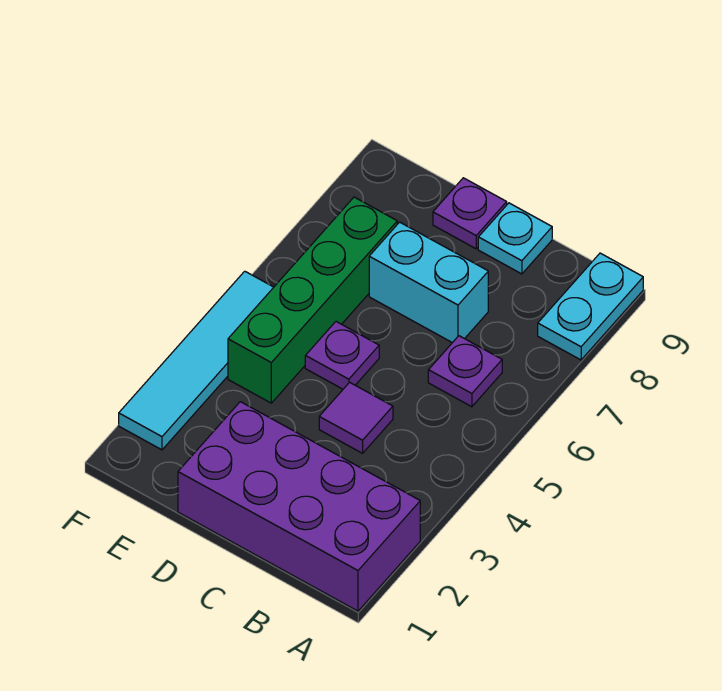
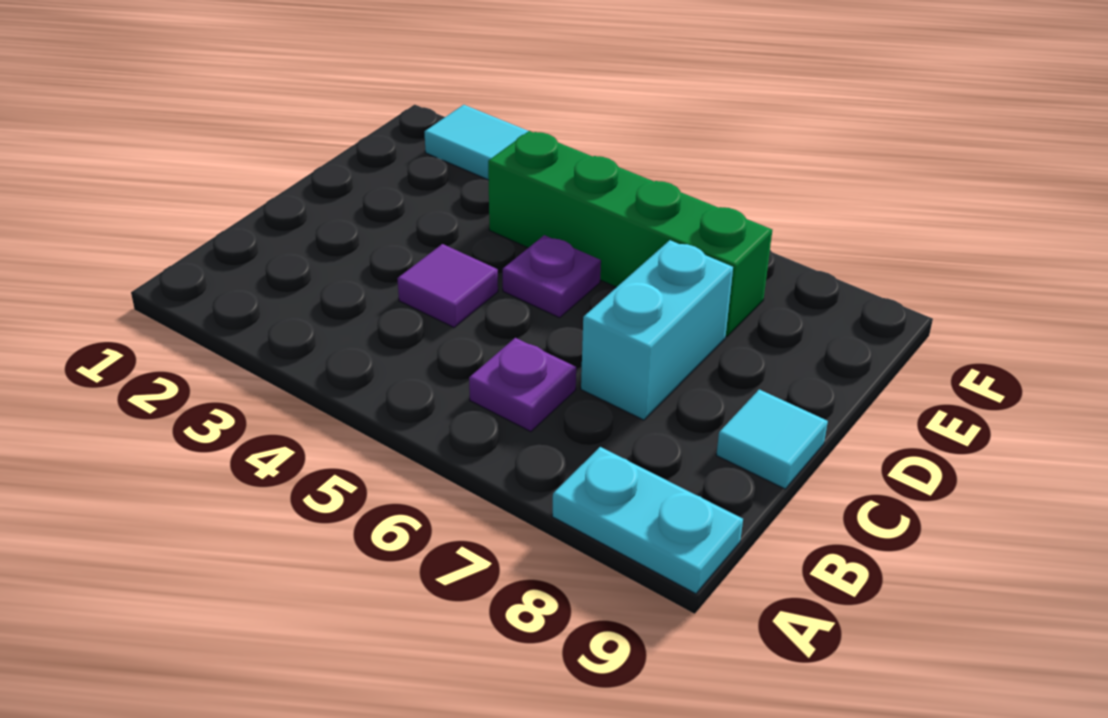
purple 2x4 brick [178,402,420,611] -> none
cyan 1x1 plate [478,203,552,274] -> cyan 1x1 tile [716,390,828,489]
purple 1x1 plate [433,178,507,249] -> none

